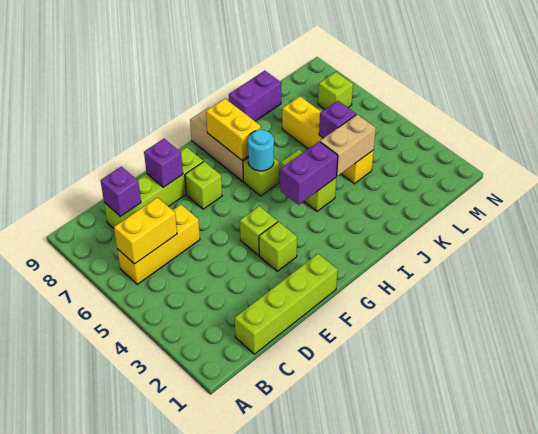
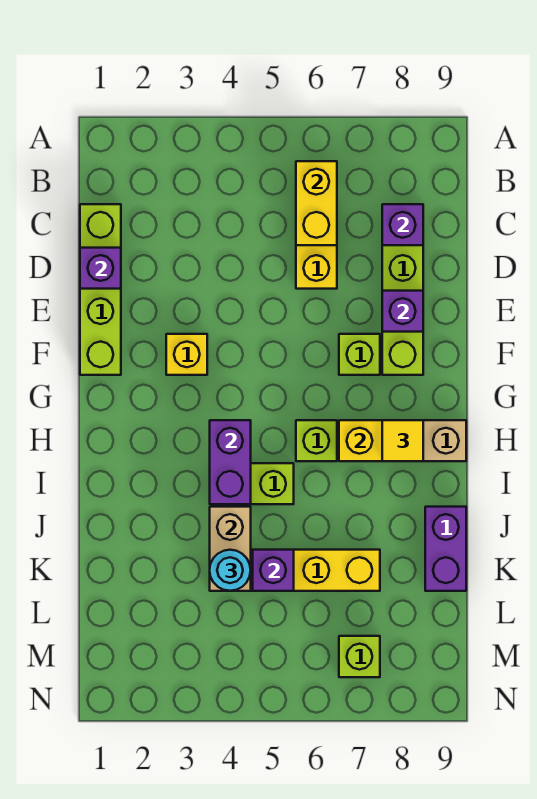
none -> purple 1x1 brick [80,248,121,289]
lime 1x1 brick [259,222,297,271] -> yellow 1x1 brick [166,334,207,375]
lime 1x1 brick [240,206,278,255] -> none
cyan 1x1 round brick [248,130,274,171] -> cyan 1x1 round brick moved to [210,550,251,591]
none -> yellow 1x1 tile [382,420,423,461]

